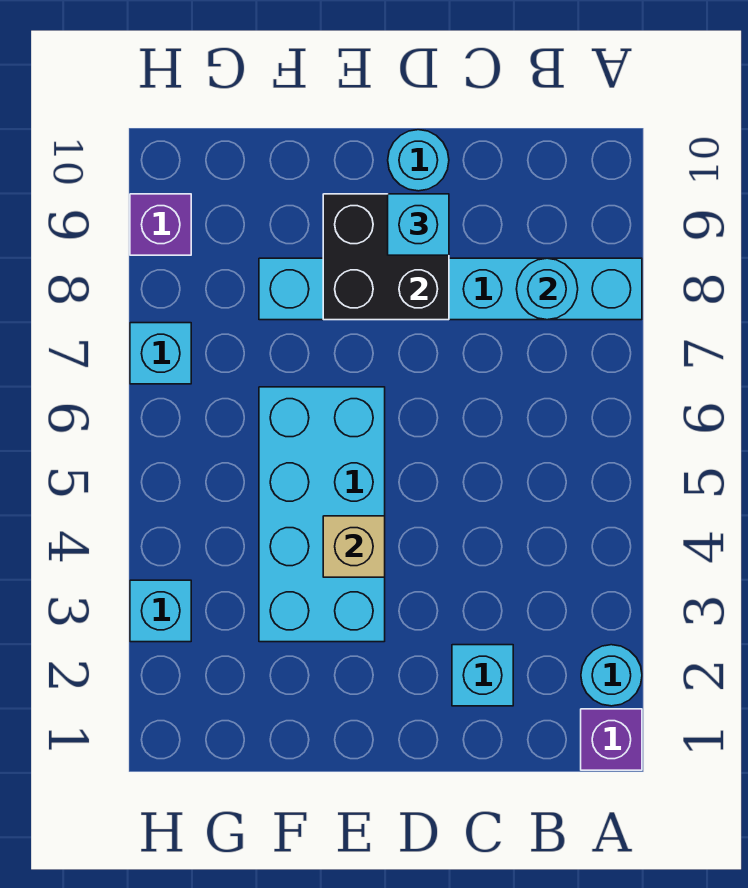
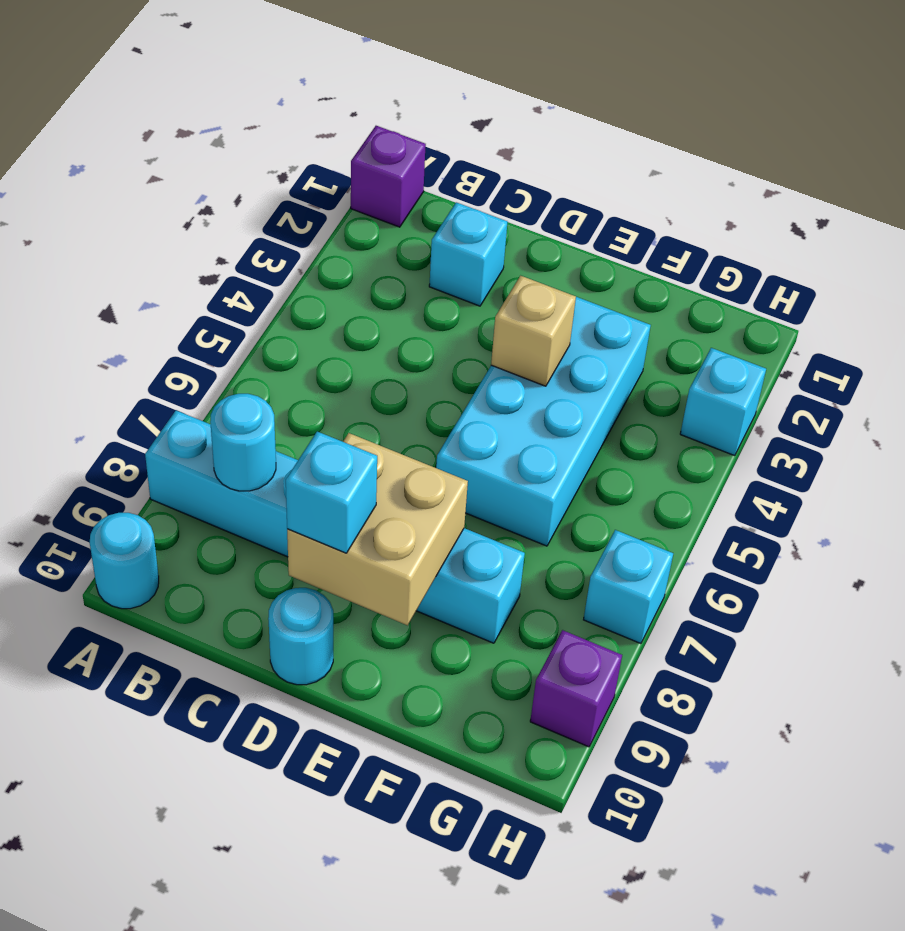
cyan 1x1 round brick [581,645,642,706] -> cyan 1x1 round brick moved to [90,513,159,609]
black 2x2 brick [323,194,449,320] -> tan 2x2 brick [287,433,468,625]

